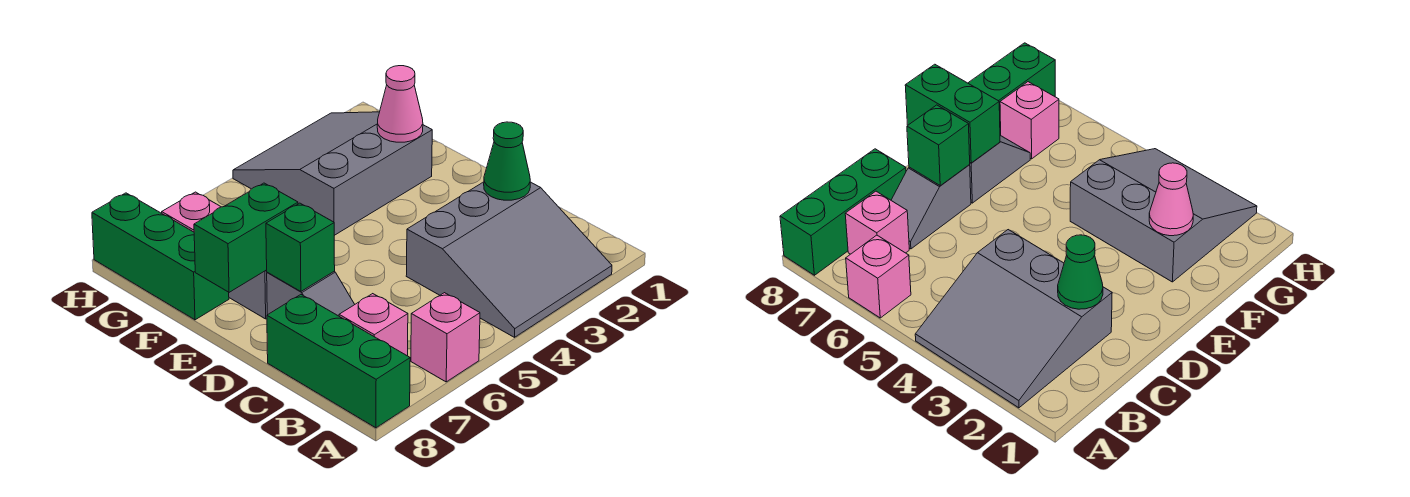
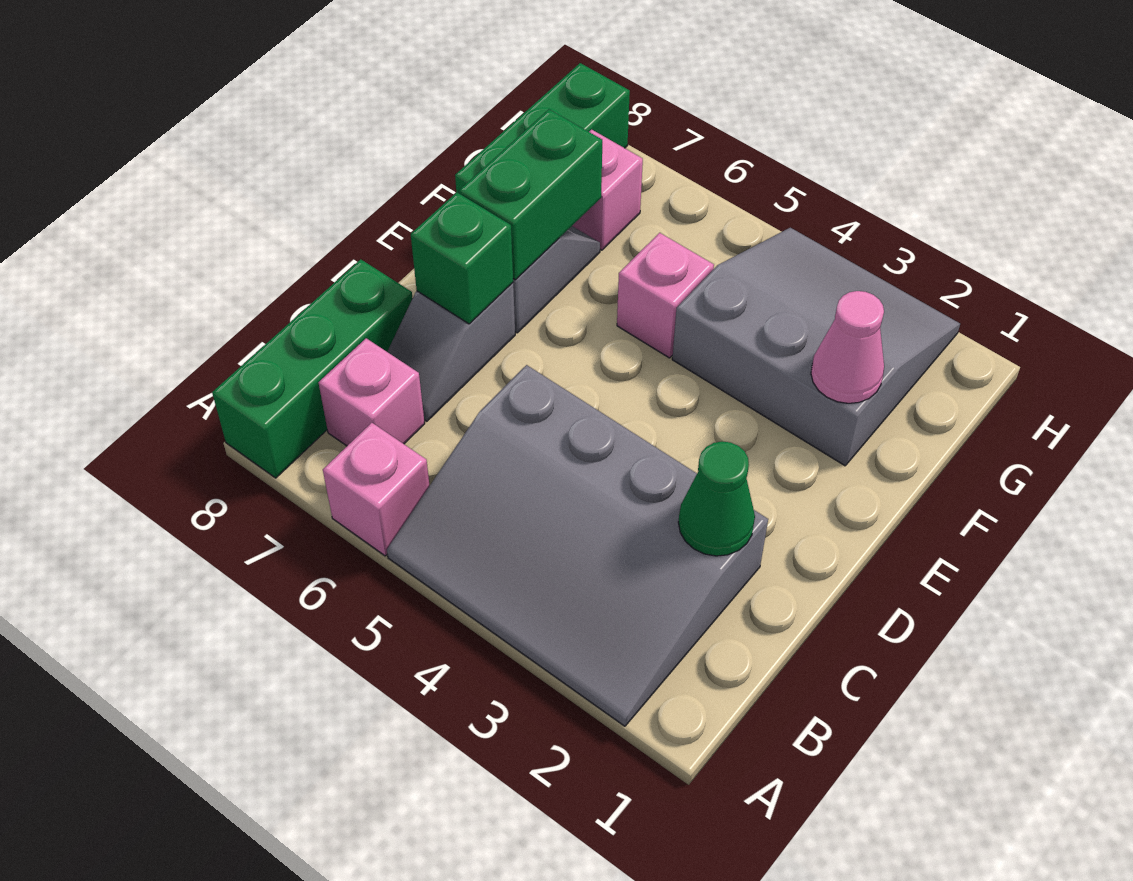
grey 3x3 slope [406,182,612,337] -> grey 3x4 slope [387,365,768,726]
green 1x2 brick [194,183,298,292] -> green 1x2 brick turned to [459,109,602,280]
none -> pink 1x1 brick [617,233,714,358]

